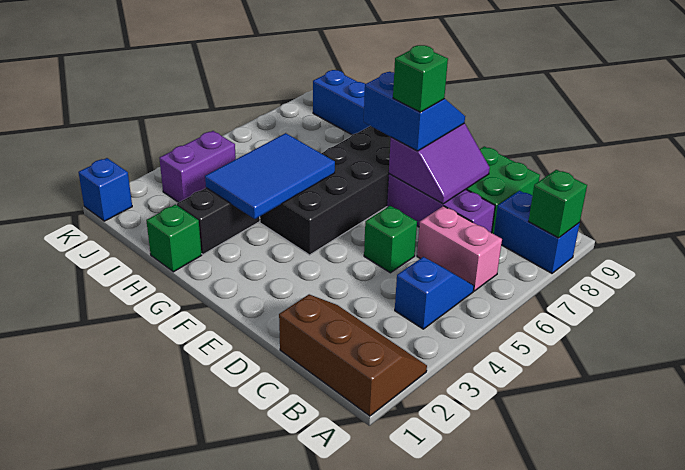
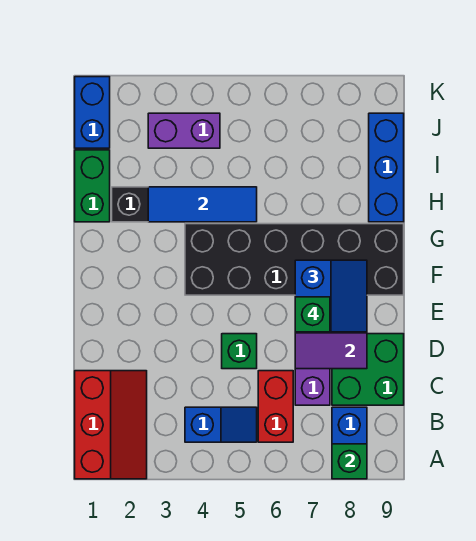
brown 2x3 slope [279,295,427,416] -> red 2x3 slope [75,371,147,479]
pink 1x2 brick [417,206,502,291] -> red 1x2 brick [258,371,293,442]
blue 2x3 tile [205,133,335,219] -> blue 1x3 tile [148,187,257,222]
green 1x1 brick [146,204,202,272] -> green 1x2 brick [75,150,110,222]
blue 1x1 brick [78,158,132,221] -> blue 1x2 brick [75,77,110,148]

